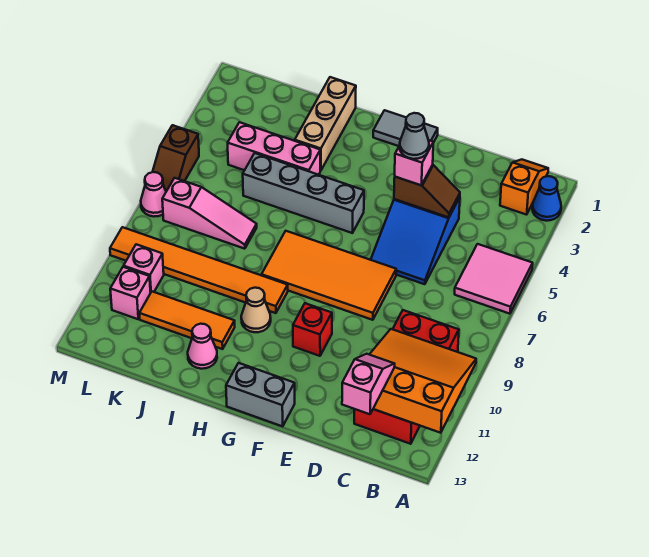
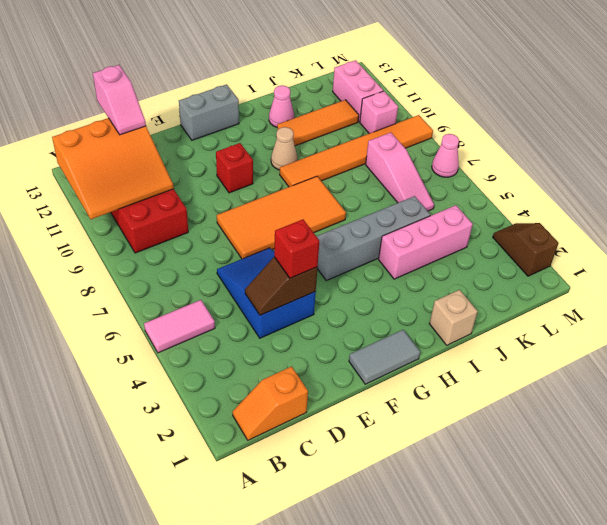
blue 1x1 cone [532,176,561,221] -> none
pink 2x2 tile [455,244,533,314] -> pink 1x2 tile [144,300,215,353]
orange 1x2 slope [500,160,548,215] -> orange 1x2 slope turned to [232,366,308,440]
pink 1x1 brick [395,140,433,185] -> red 1x1 brick [274,219,319,278]
grey 1x1 cone [400,113,429,159] -> none
tan 1x3 brick [295,77,356,171] -> tan 1x1 brick [429,290,478,345]
pink 1x3 slope [162,178,257,249] -> pink 1x3 slope turned to [366,133,434,211]
pink 1x1 brick [110,267,151,319] -> pink 1x2 brick [333,60,383,122]
brown 1x2 slope [153,125,199,191] -> brown 1x2 slope moved to [493,223,559,276]

